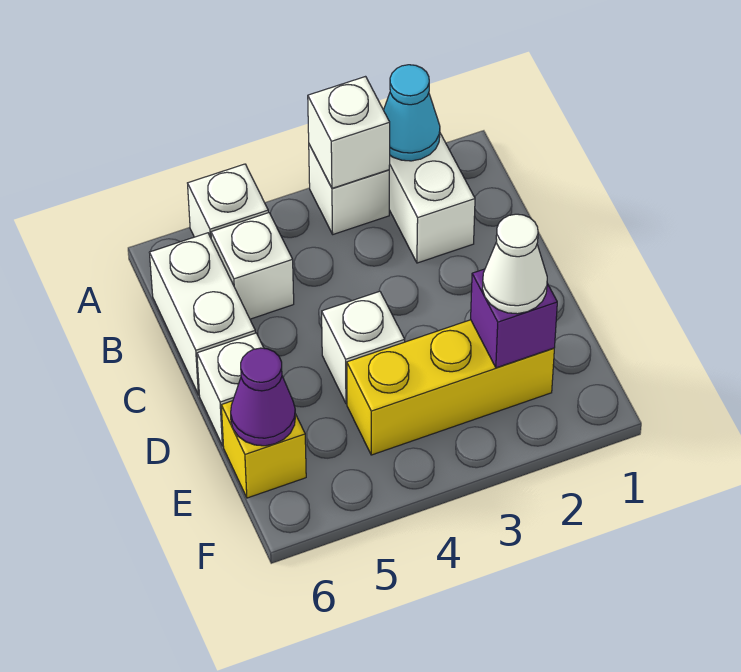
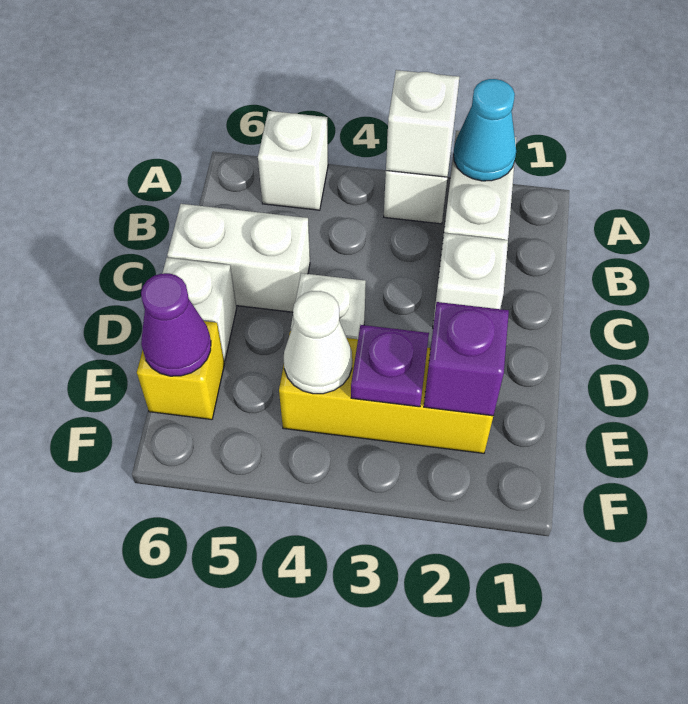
white 1x1 brick [211,213,294,319] -> white 1x1 brick moved to [433,233,508,326]
white 1x2 brick [149,233,255,395] -> white 1x2 brick turned to [167,204,310,312]
white 1x1 cone [482,214,547,314] -> white 1x1 cone moved to [284,291,352,394]
none -> purple 1x1 plate [351,325,429,407]

